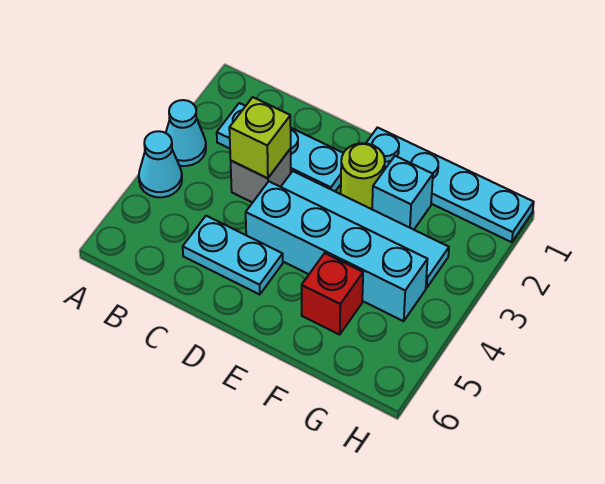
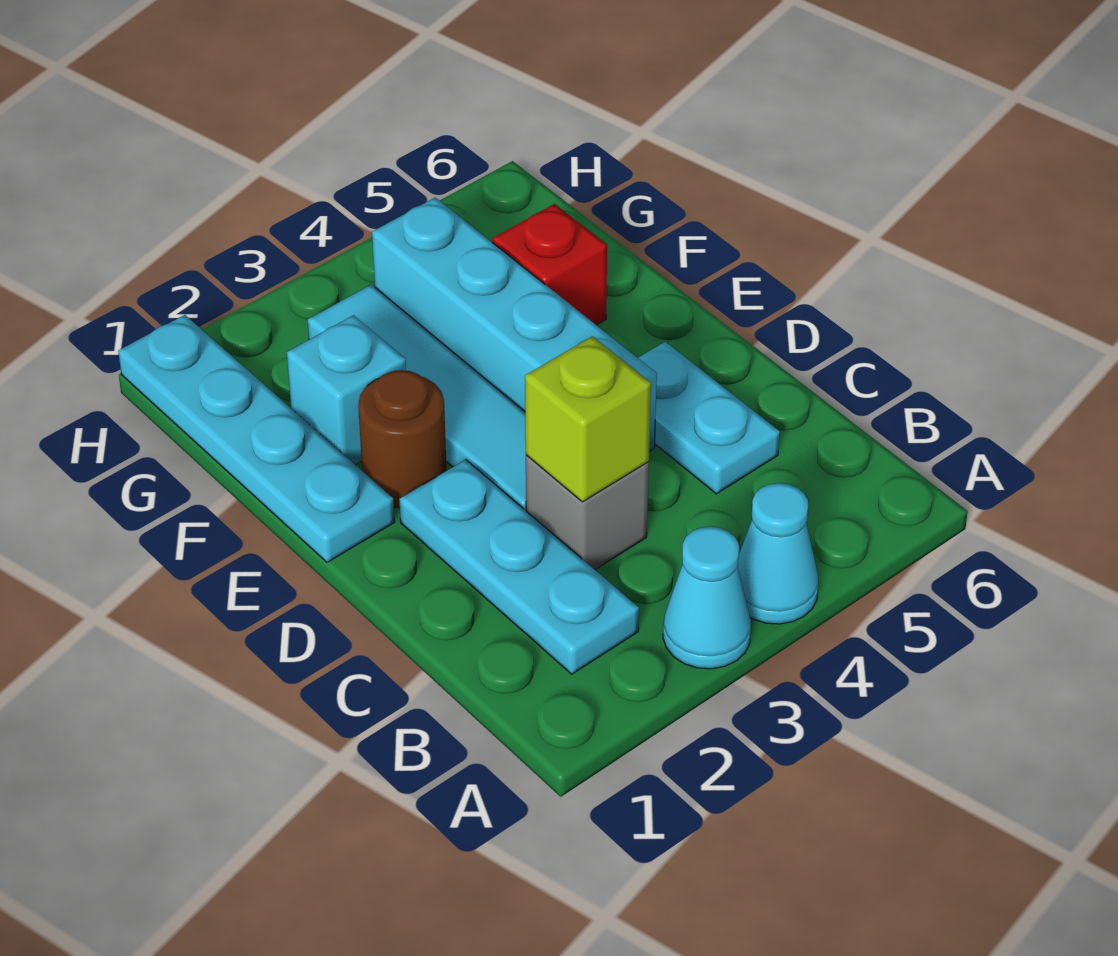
lime 1x1 round brick [341,143,385,209] -> brown 1x1 round brick [358,370,447,507]

